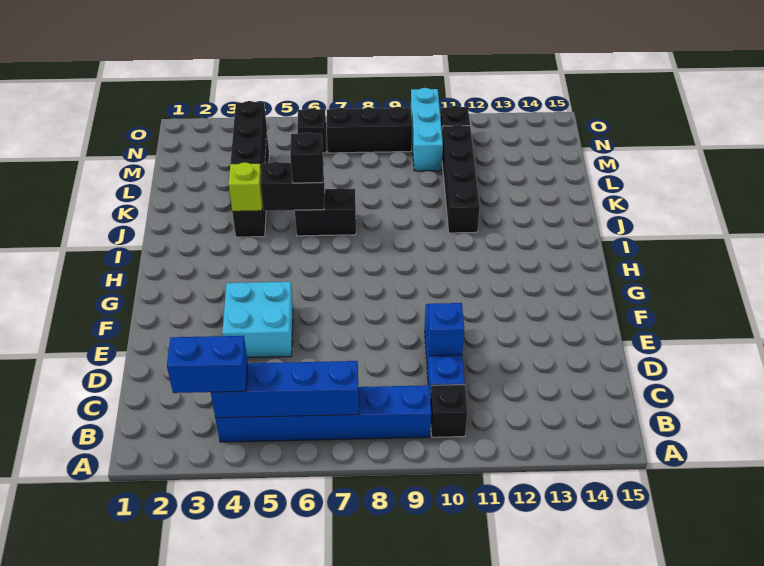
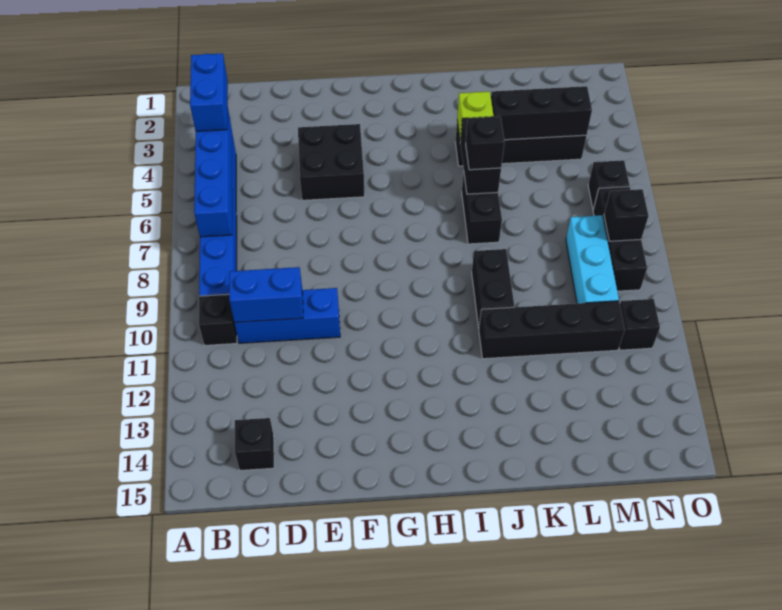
none -> black 1x1 brick [235,418,274,470]
blue 1x1 brick [427,303,464,356] -> blue 1x2 brick [229,267,303,322]
cyan 2x2 brick [222,282,293,357] -> black 2x2 brick [298,124,365,200]
none -> black 1x2 brick [472,249,514,328]
cyan 1x3 brick [411,88,443,171] -> cyan 1x3 brick turned to [566,215,619,303]
none -> black 1x1 brick [604,189,649,241]

